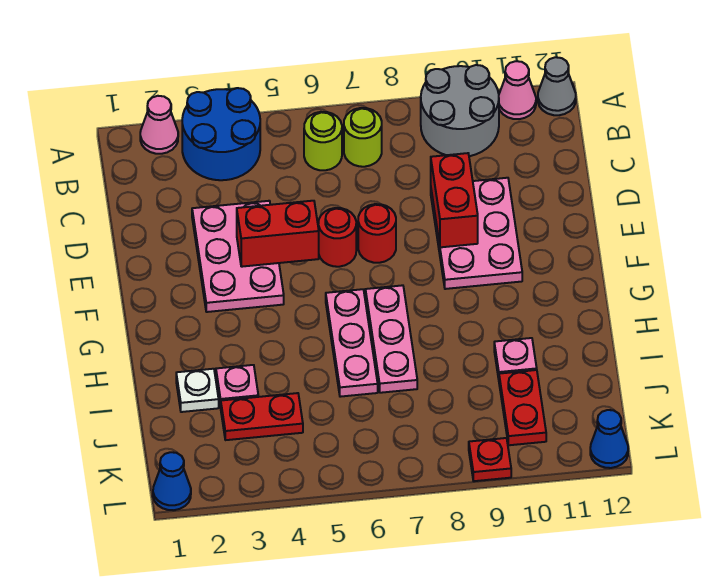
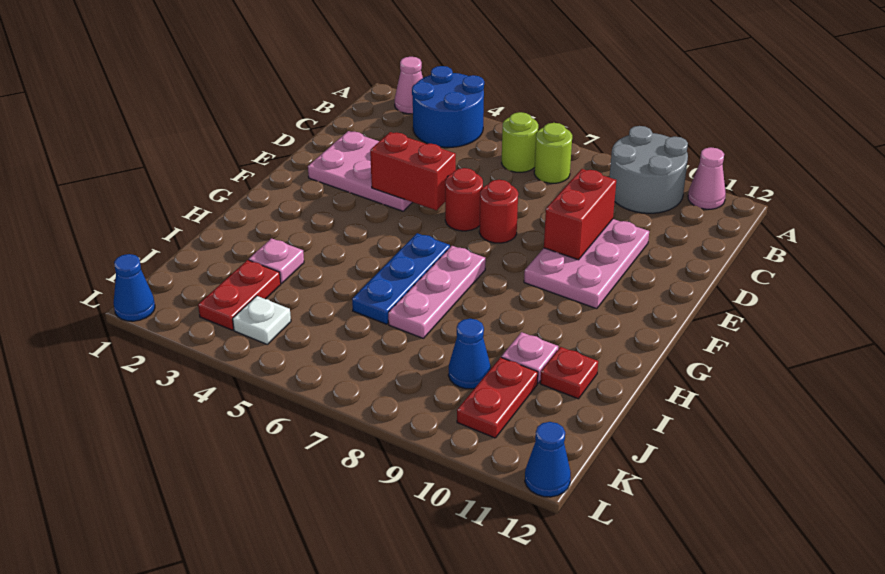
grey 1x1 cone [538,57,576,115] -> none
pink 2x3 plate [192,201,284,312] -> pink 2x3 plate turned to [308,131,413,211]
pink 1x3 plate [326,289,378,397] -> blue 1x3 plate [352,233,450,324]
white 1x1 plate [176,369,219,412] -> white 1x1 plate moved to [233,296,291,344]
red 1x2 plate [221,393,303,440] -> red 1x2 plate turned to [198,260,281,330]
none -> blue 1x1 cone [448,319,491,389]
red 1x1 plate [469,438,511,481] -> red 1x1 plate moved to [540,347,598,399]

